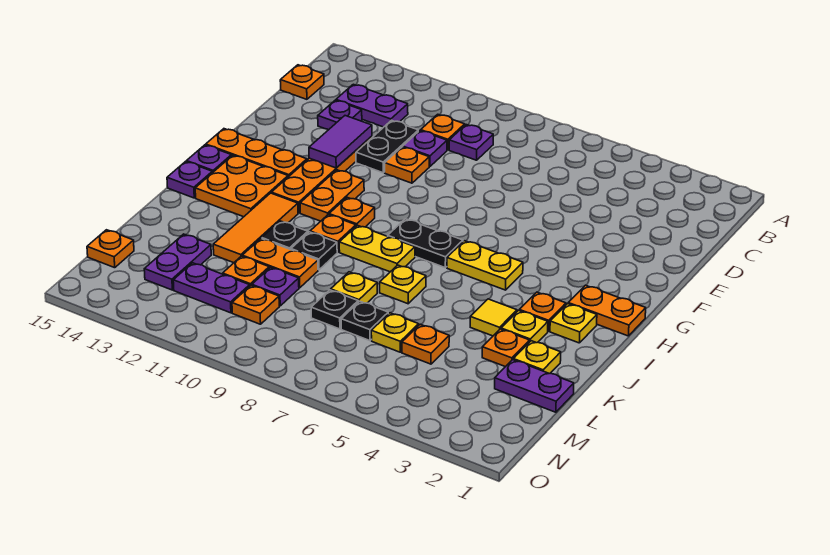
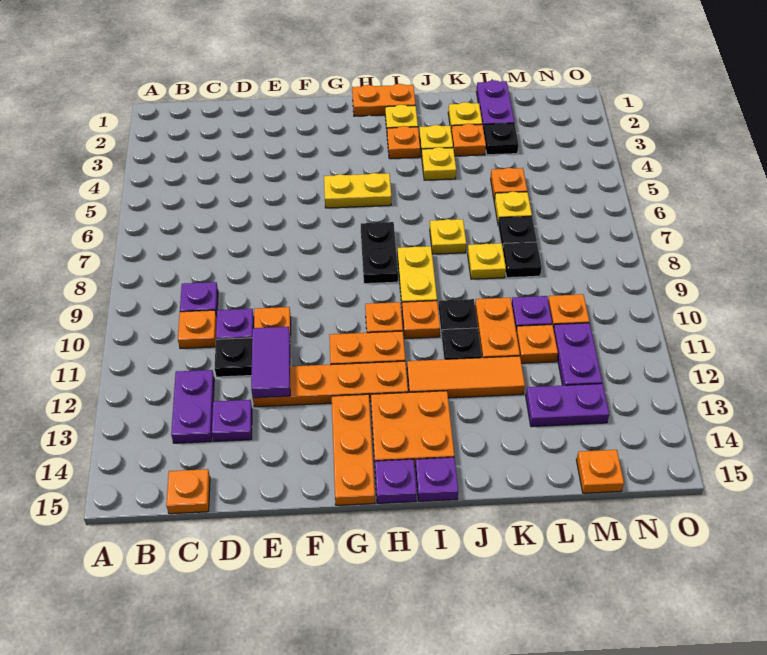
purple 1x2 tile [309,116,372,168] -> purple 1x2 tile turned to [251,327,290,398]
orange 1x2 plate [568,285,646,336] -> orange 1x2 plate turned to [352,84,416,116]
yellow 1x2 plate [447,241,523,290] -> yellow 1x2 plate turned to [324,173,391,208]
yellow 1x1 tile [470,299,517,336] -> yellow 1x1 plate [422,147,456,180]
none -> black 1x1 plate [484,122,519,155]

